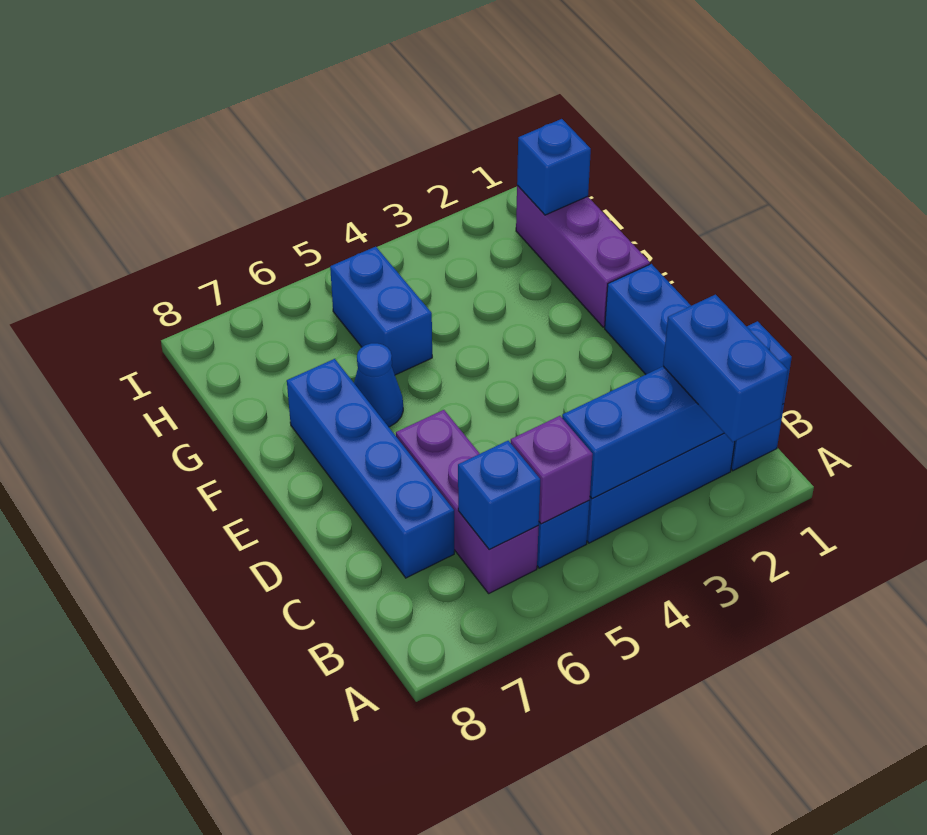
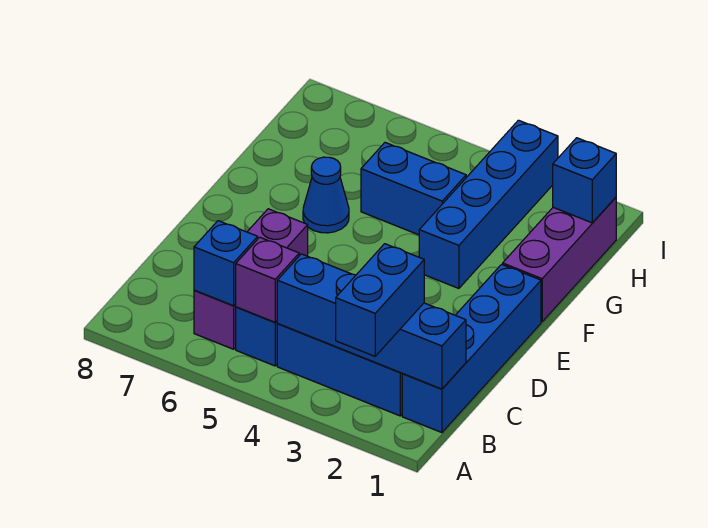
blue 1x4 brick [287,359,454,578] -> blue 1x4 brick moved to [419,120,558,288]
blue 1x2 brick [330,247,432,375] -> blue 1x2 brick turned to [361,143,466,235]

